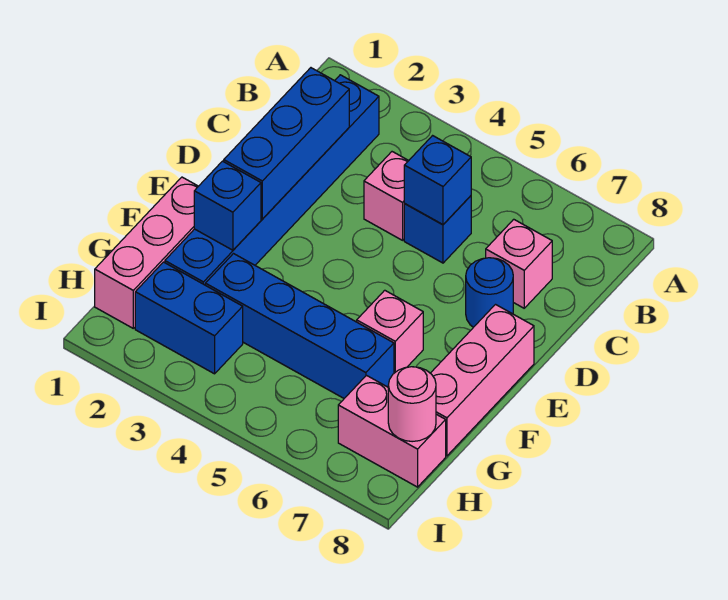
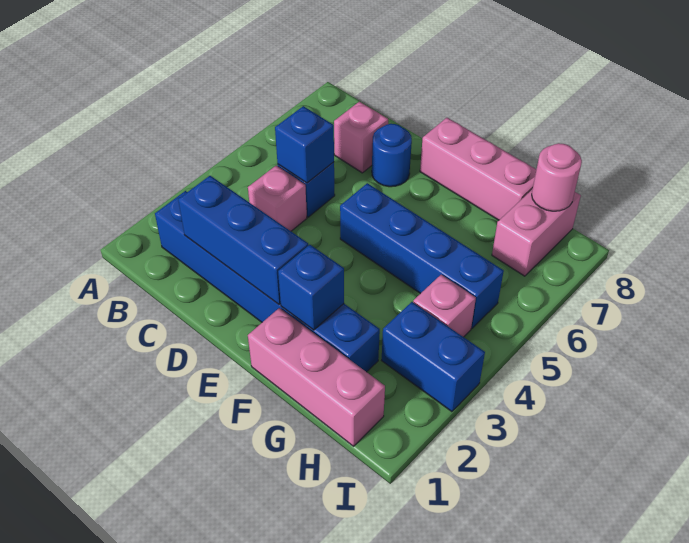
pink 1x1 brick [357,290,423,373] -> pink 1x1 brick moved to [413,275,476,337]
blue 1x4 brick [205,254,394,398] -> blue 1x4 brick turned to [340,183,504,328]
blue 1x2 brick [135,262,243,374] -> blue 1x2 brick turned to [382,302,485,412]

